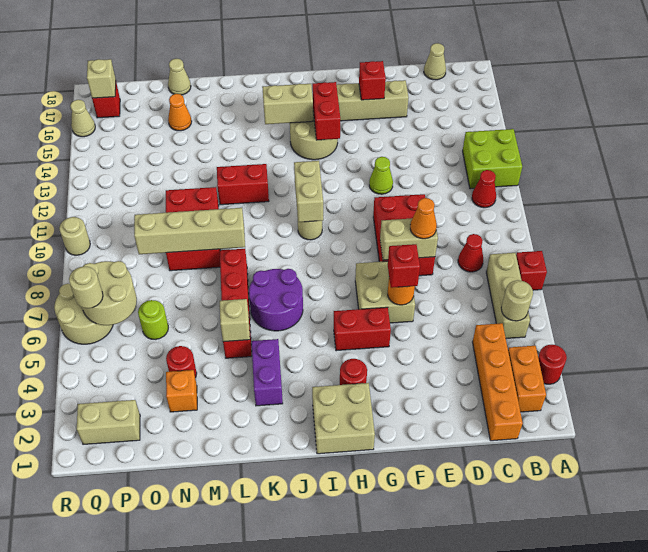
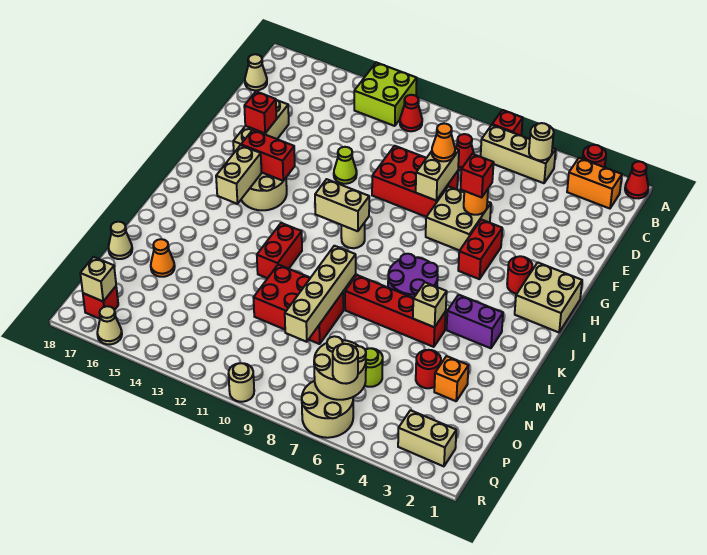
none -> red 1x1 cone [625,162,648,198]
orange 1x4 brick [473,323,523,441] -> none
tan 1x2 brick [77,400,140,444] -> tan 1x2 brick turned to [398,410,456,466]

